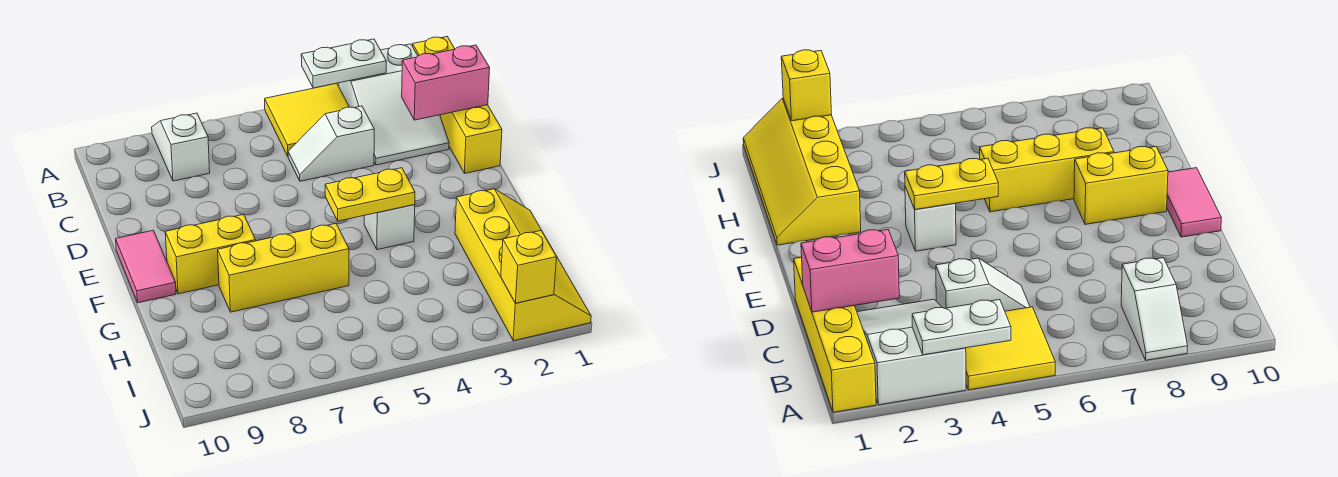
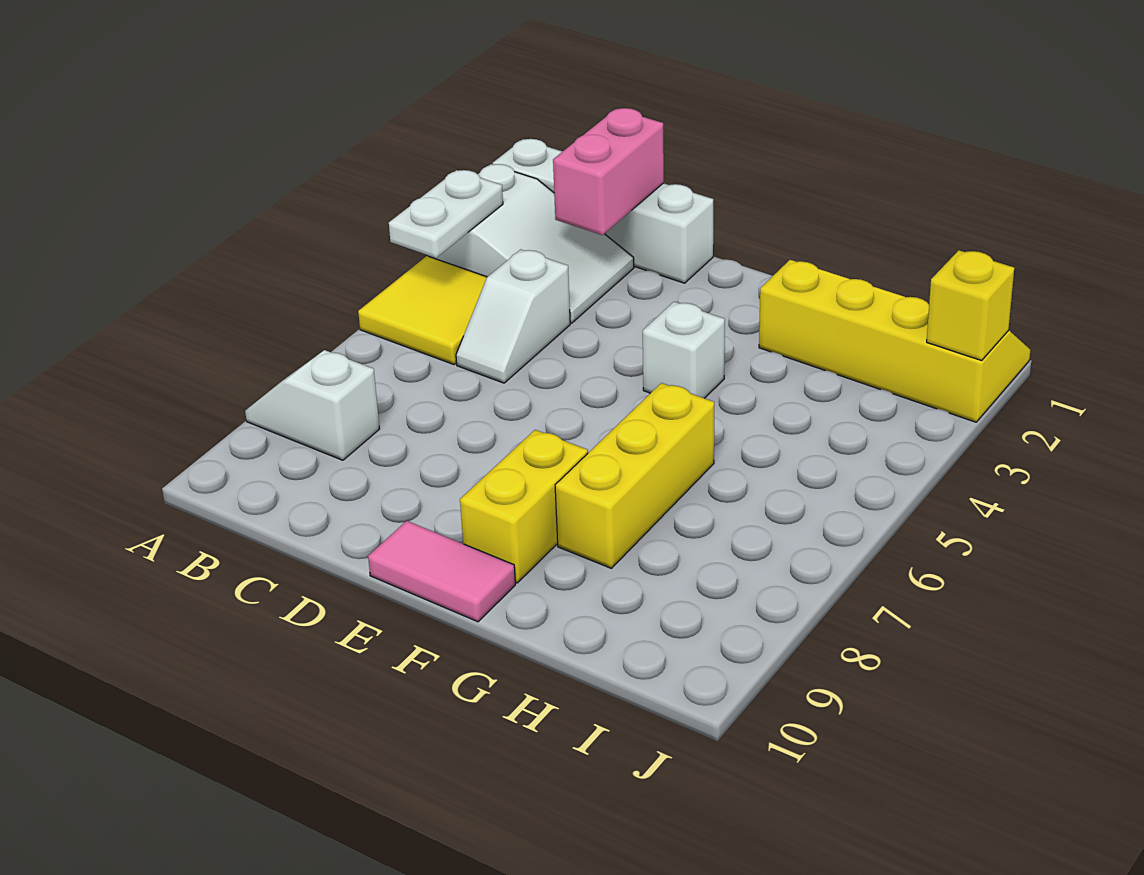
yellow 1x4 brick [413,37,502,173] -> white 1x4 brick [493,139,713,283]
yellow 1x2 plate [325,168,415,221] -> none

